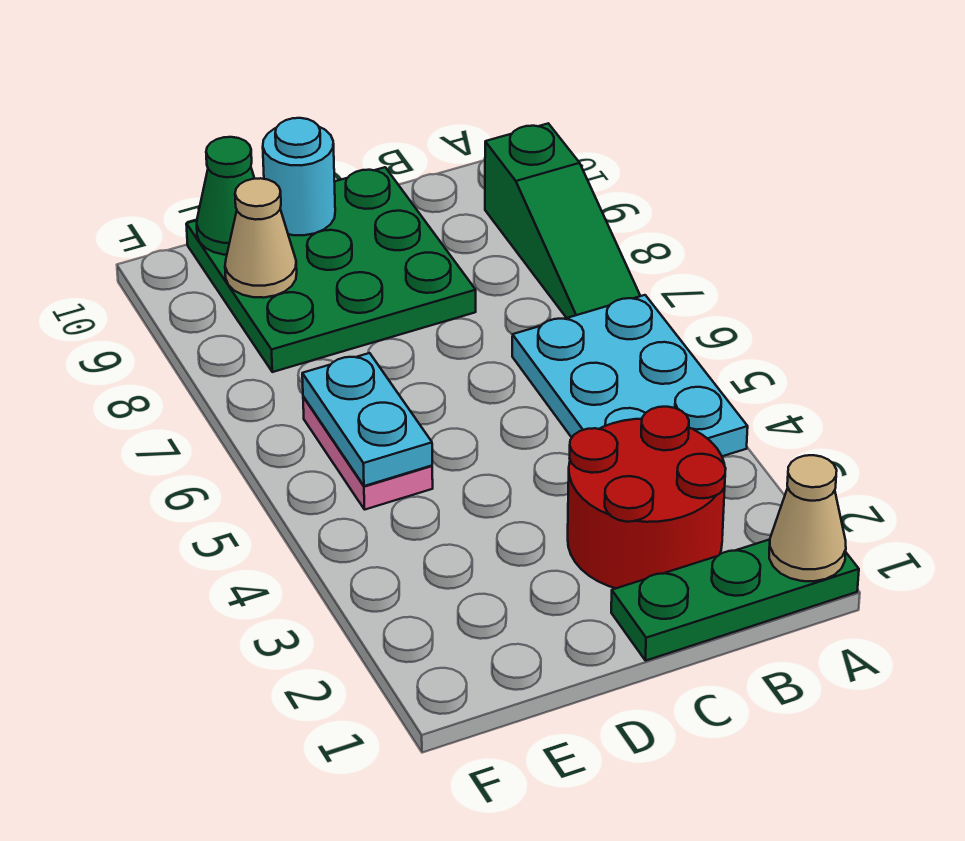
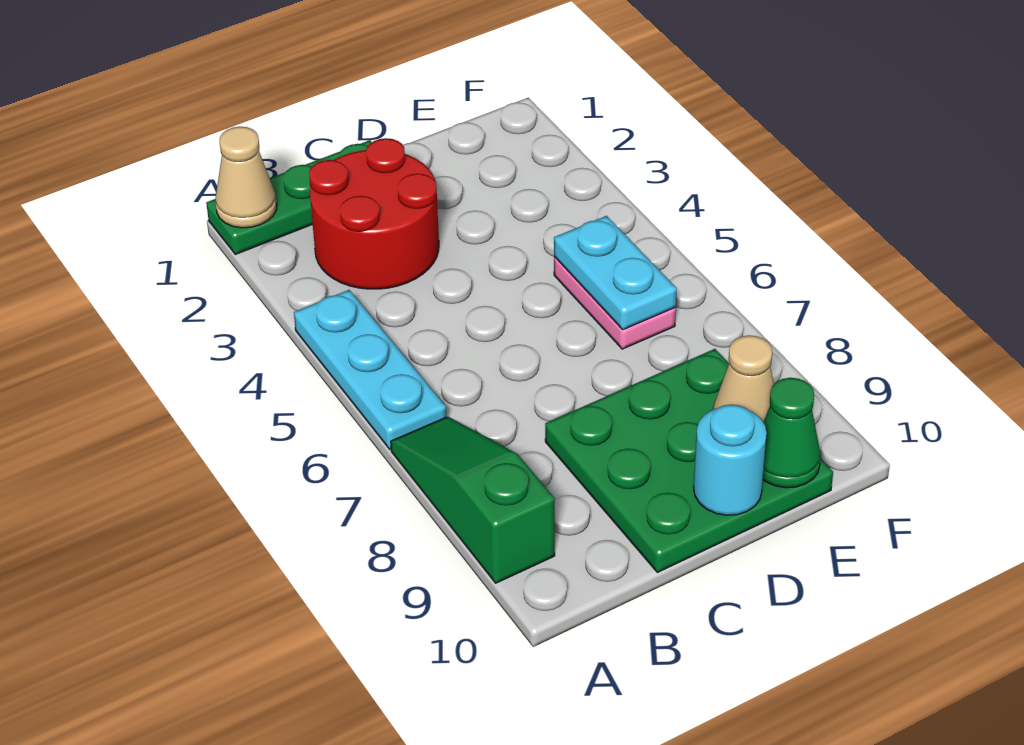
cyan 2x3 plate [512,295,748,456] -> cyan 1x3 plate [294,290,446,449]

